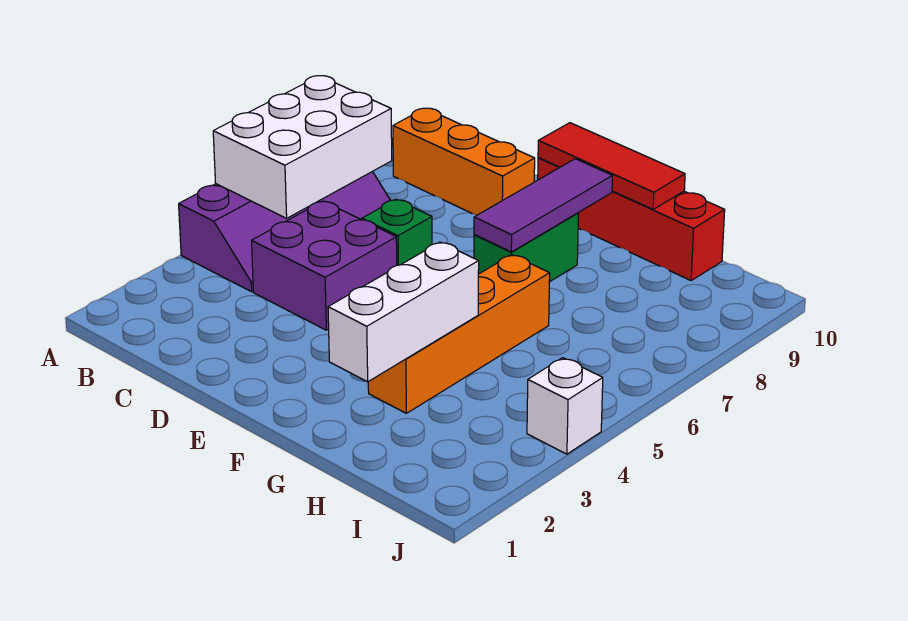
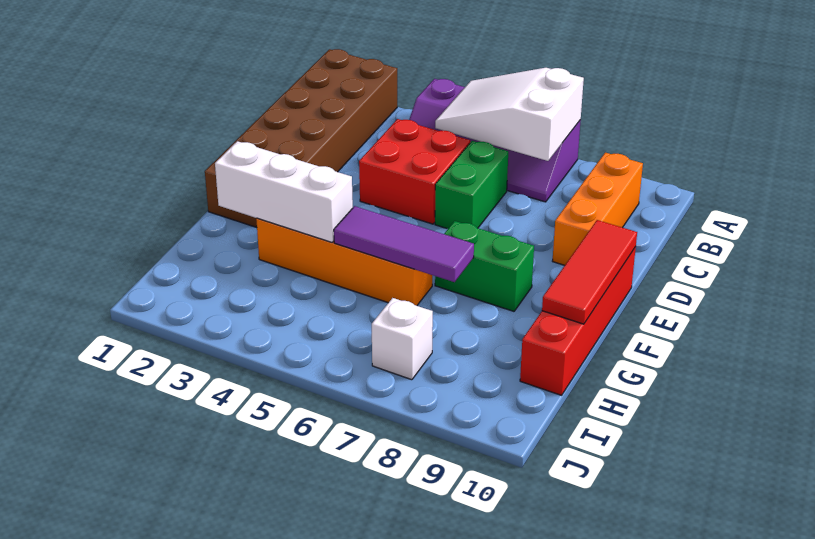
none -> brown 2x6 brick [205,49,397,228]
white 2x3 brick [213,76,392,218] -> white 2x3 slope [435,68,584,161]
purple 2x2 brick [252,201,397,330] -> red 2x2 brick [359,119,470,224]
green 1x1 brick [362,199,432,265] -> green 1x2 brick [435,141,508,229]
purple 1x3 tile [474,159,612,252] -> purple 1x3 tile moved to [334,206,474,282]
white 1x1 brick [527,358,603,454] -> white 1x1 brick moved to [372,298,433,380]

